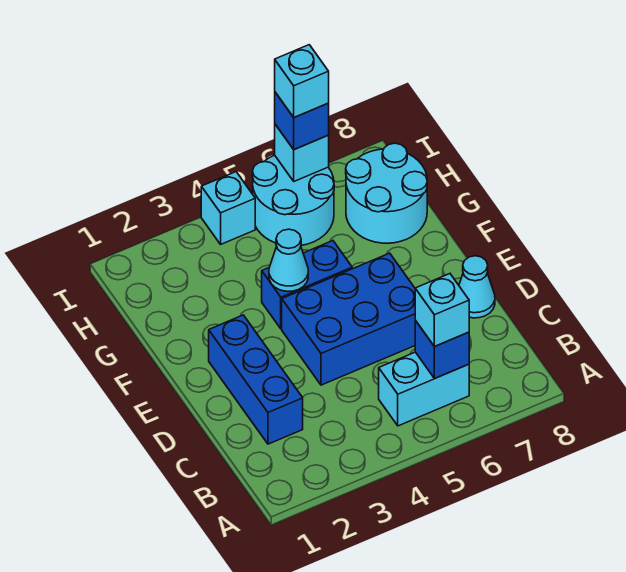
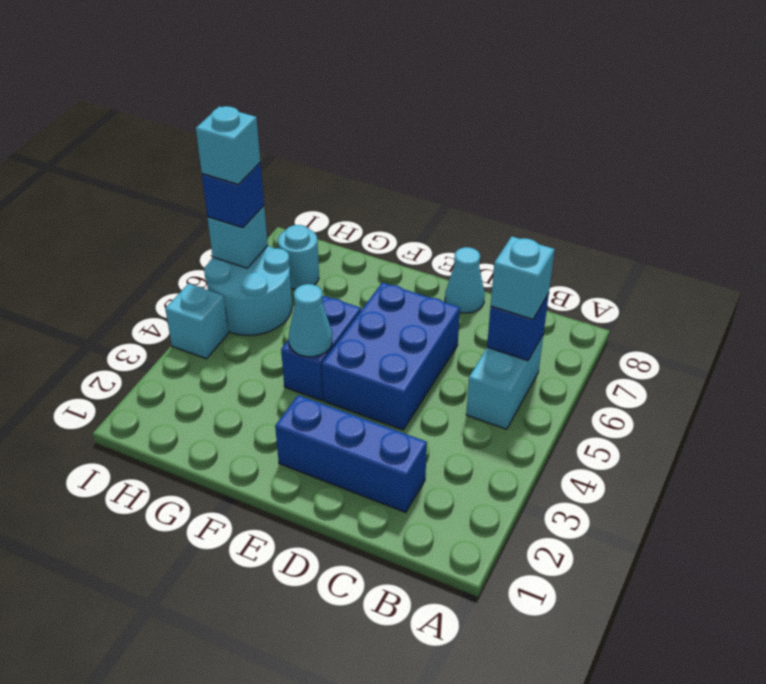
cyan 2x2 round brick [346,143,427,243] -> cyan 1x1 round brick [278,225,319,289]

